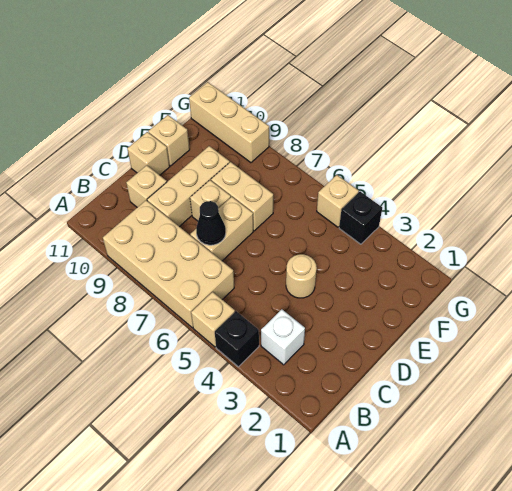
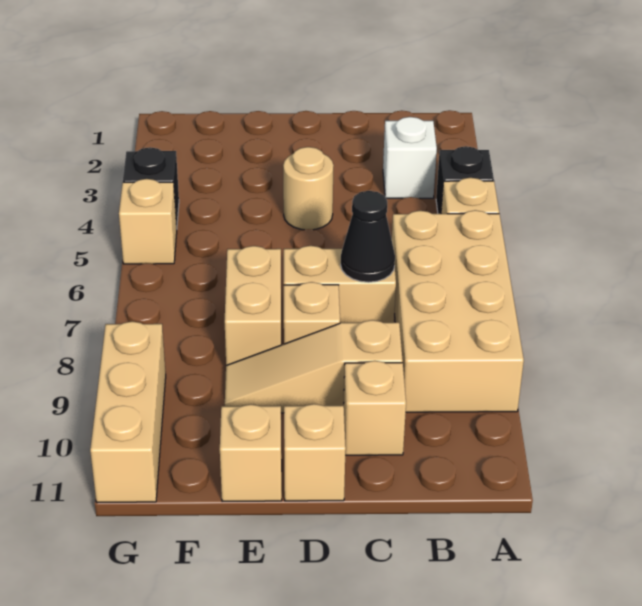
tan 1x3 brick [147,146,230,227] -> tan 1x3 slope [225,320,403,413]

